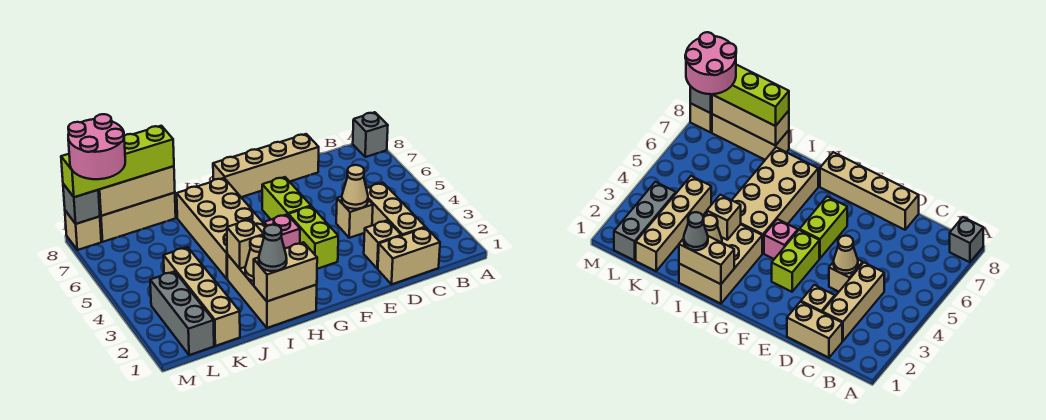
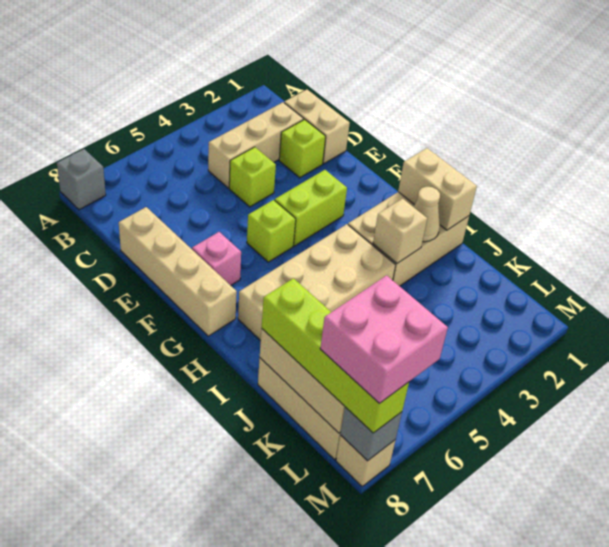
tan 1x1 brick [364,220,401,269] -> lime 1x1 brick [279,119,326,178]
tan 1x1 brick [336,196,373,238] -> lime 1x1 brick [229,147,276,207]
tan 1x1 cone [342,165,368,209] -> none
lime 1x2 brick [262,177,311,219] -> lime 1x1 brick [247,200,296,262]
pink 1x1 brick [264,214,300,248] -> pink 1x1 brick moved to [192,232,241,285]
grey 1x1 cone [259,225,287,271] -> none
tan 1x4 brick [163,247,240,346] -> none
grey 1x3 brick [150,271,214,355] -> none
pink 2x2 round brick [68,114,125,179] -> pink 2x2 brick [320,275,448,404]

